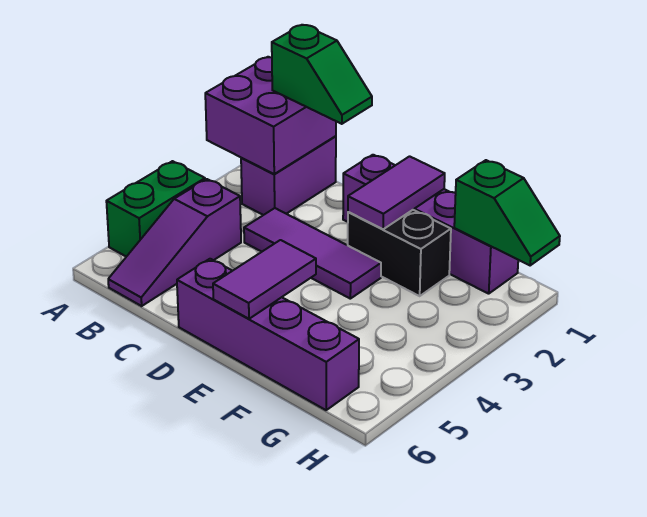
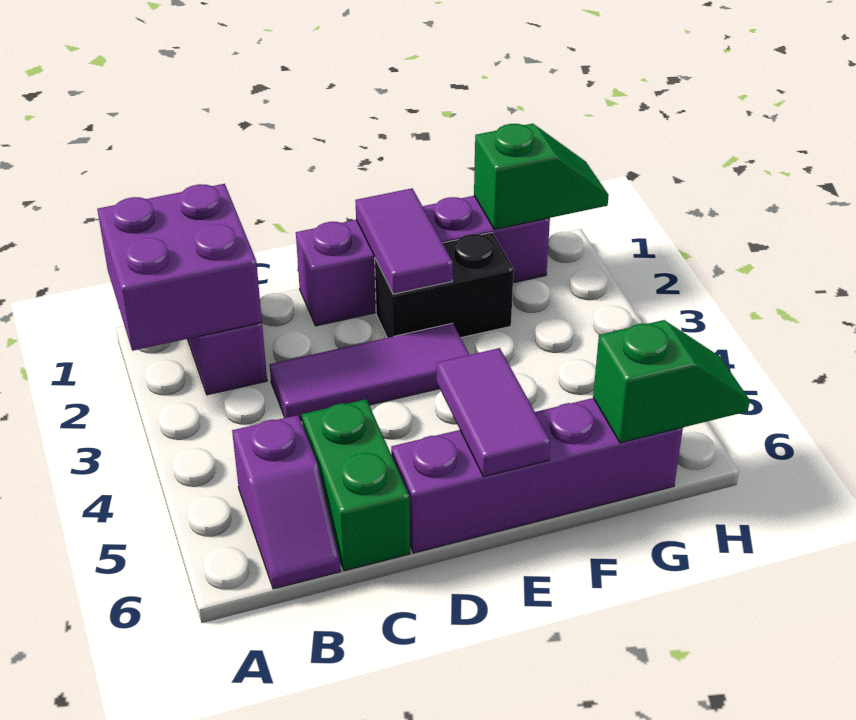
green 1x2 brick [106,161,205,257] -> green 1x2 brick moved to [302,399,410,571]
green 1x2 slope [272,25,372,124] -> green 1x2 slope moved to [593,320,750,443]
purple 1x3 slope [108,179,241,306] -> purple 1x2 slope [232,415,341,589]

